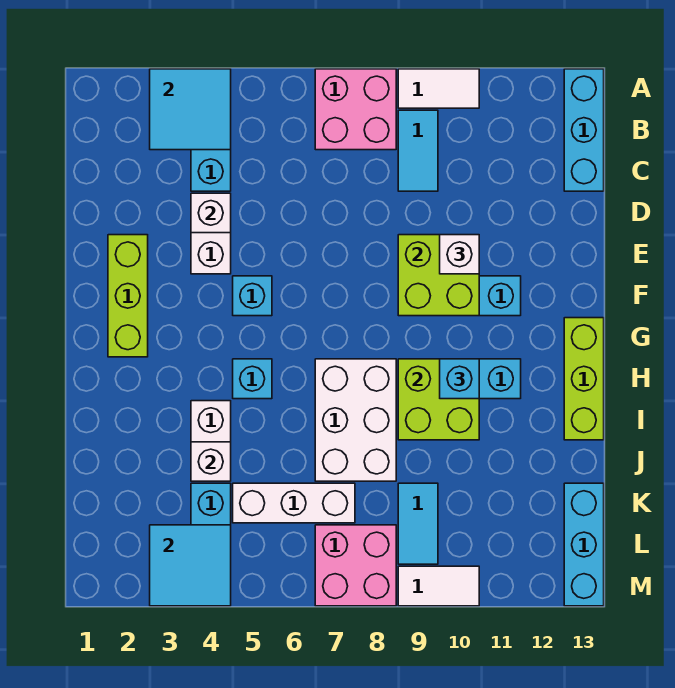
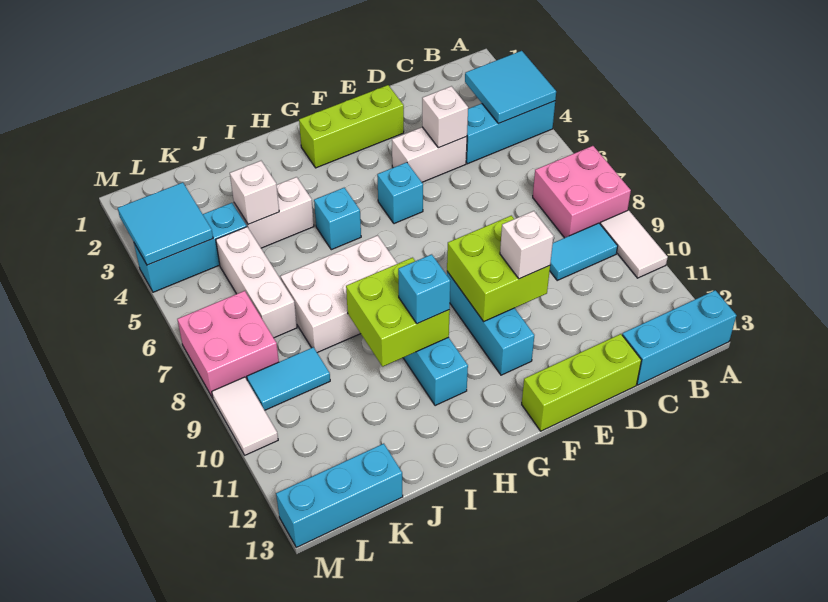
lime 1x3 brick [564,318,604,440] -> lime 1x3 brick moved to [522,334,641,431]

